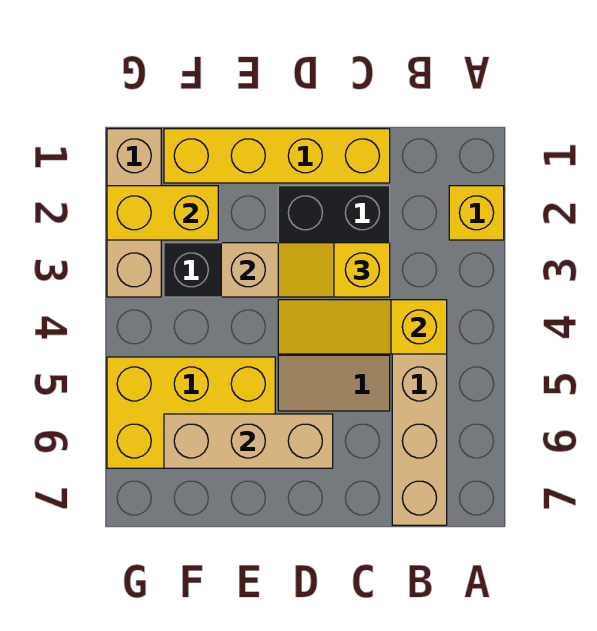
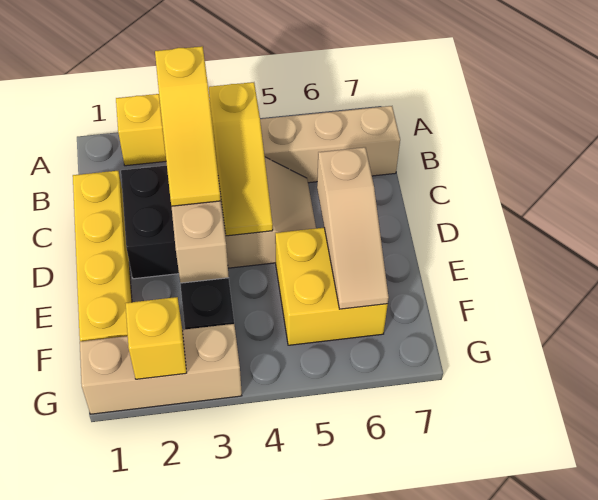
yellow 1x2 slope [278,243,390,297] -> yellow 1x3 slope [155,46,221,206]
tan 1x3 brick [164,414,333,468] -> tan 1x3 slope [317,147,389,309]
yellow 2x3 brick [107,357,275,468] -> yellow 2x2 brick [275,228,388,345]
yellow 1x2 brick [107,186,218,240] -> yellow 1x1 brick [125,297,187,379]

